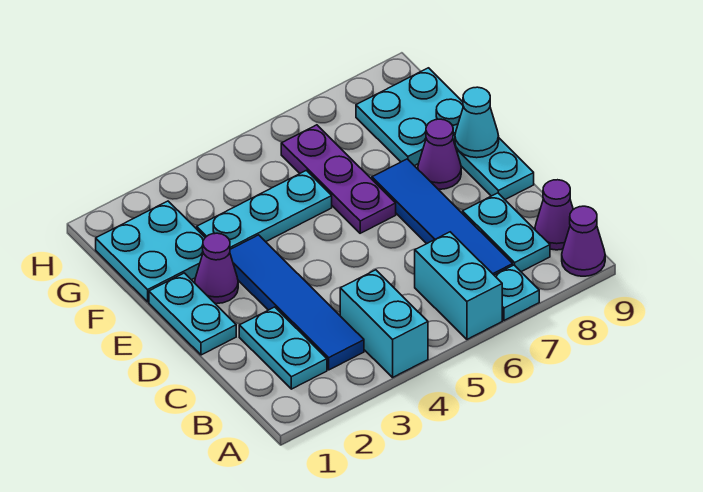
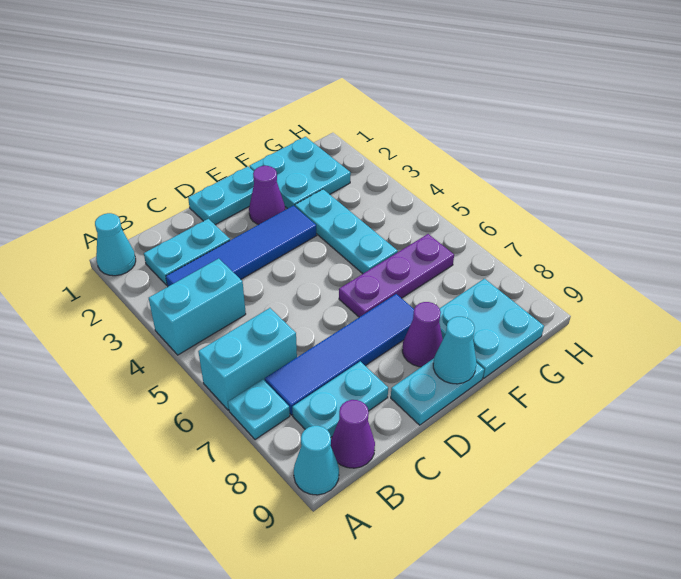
none -> cyan 1x1 cone [95,213,136,276]
purple 1x1 cone [562,206,605,276] -> cyan 1x1 cone [294,426,339,495]

